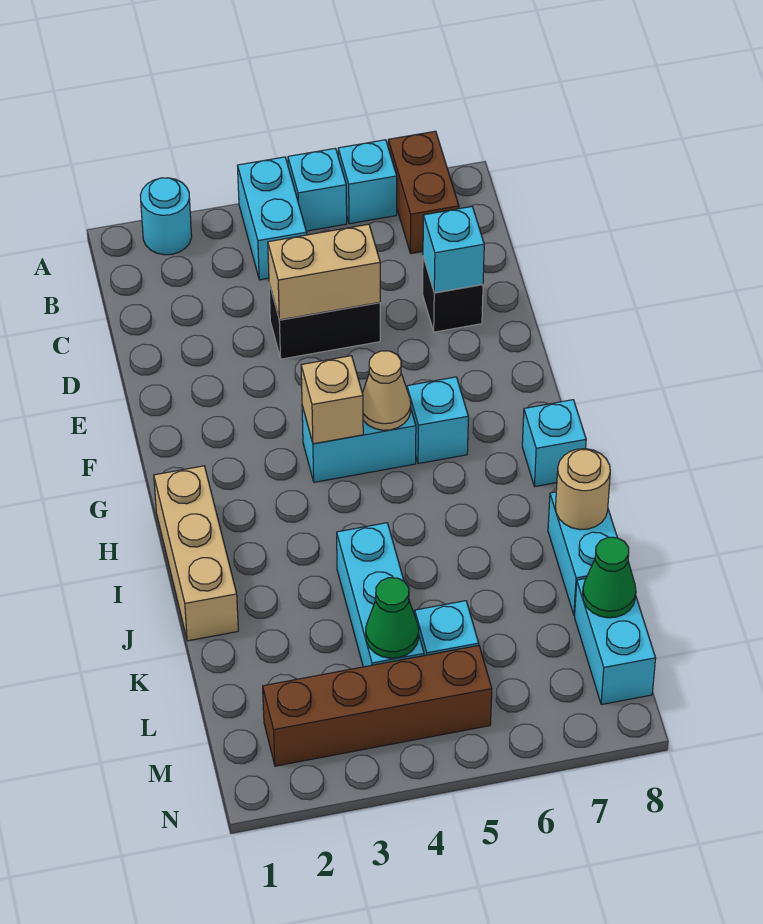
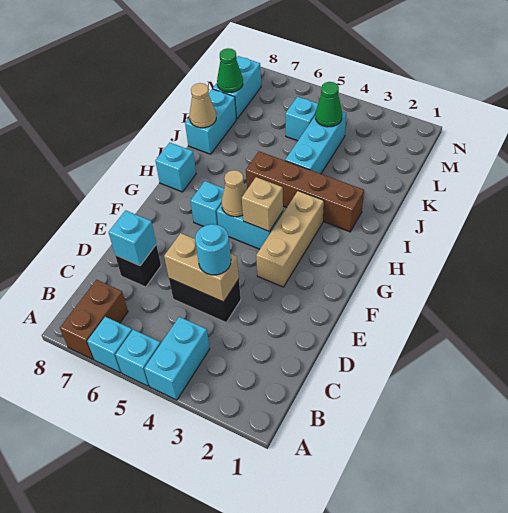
cyan 1x1 round brick [140,178,192,255] -> cyan 1x1 round brick moved to [195,224,231,275]
tan 1x3 brick [154,466,238,641] -> tan 1x3 brick moved to [256,191,324,287]
tan 1x1 round brick [556,449,610,530] -> tan 1x1 cone [189,83,216,128]
brown 1x4 brick [263,645,492,766] -> brown 1x4 brick moved to [246,151,364,232]

